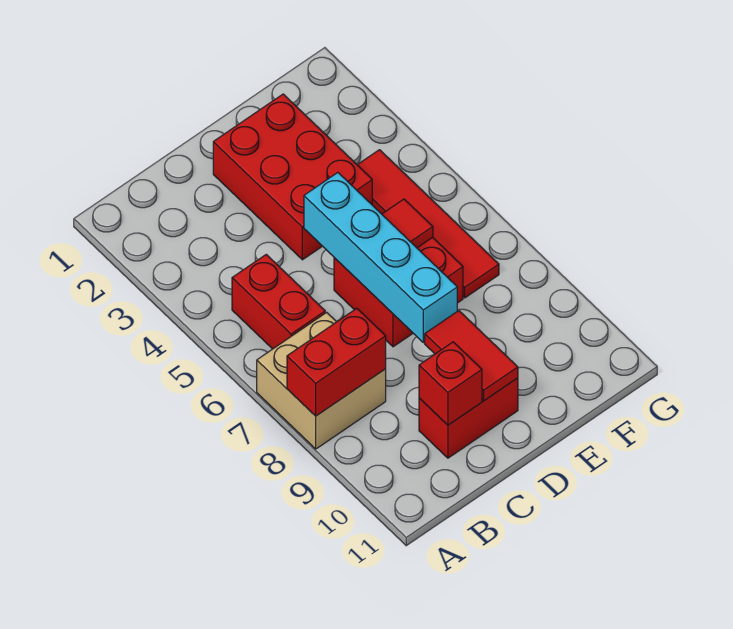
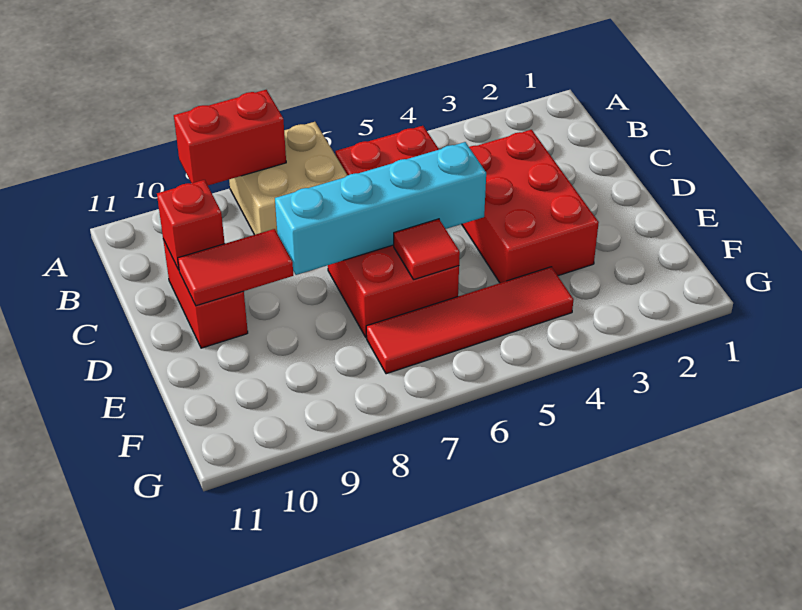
red 1x2 brick [287,308,386,416] -> red 1x2 brick turned to [174,90,286,185]
red 2x3 brick [213,94,372,260] -> red 2x3 brick turned to [462,130,599,283]

